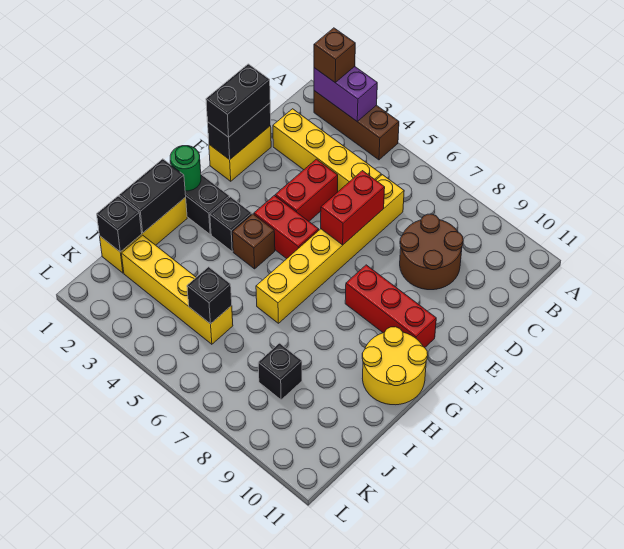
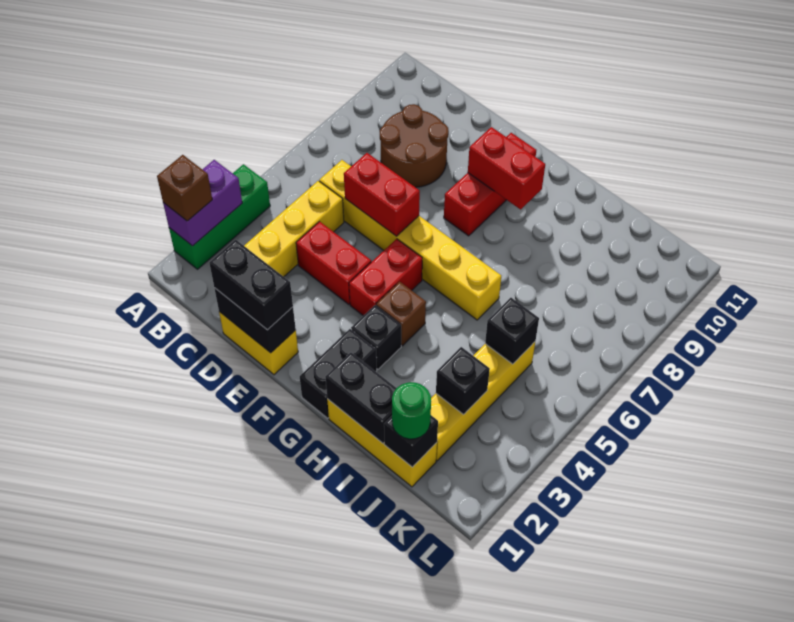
brown 1x3 brick [314,91,399,160] -> green 1x3 brick [169,164,270,269]
none -> red 1x2 brick [468,127,545,209]
green 1x1 round brick [170,146,201,191] -> green 1x1 round brick moved to [392,382,431,439]
yellow 2x2 round brick [362,327,428,405] -> none
black 1x1 brick [258,343,302,400] -> black 1x1 brick moved to [436,347,490,415]

